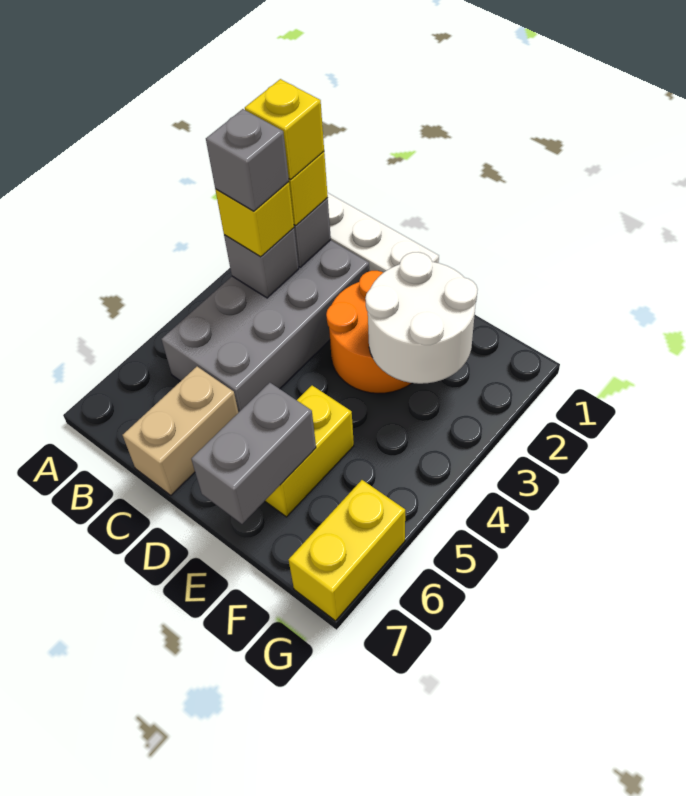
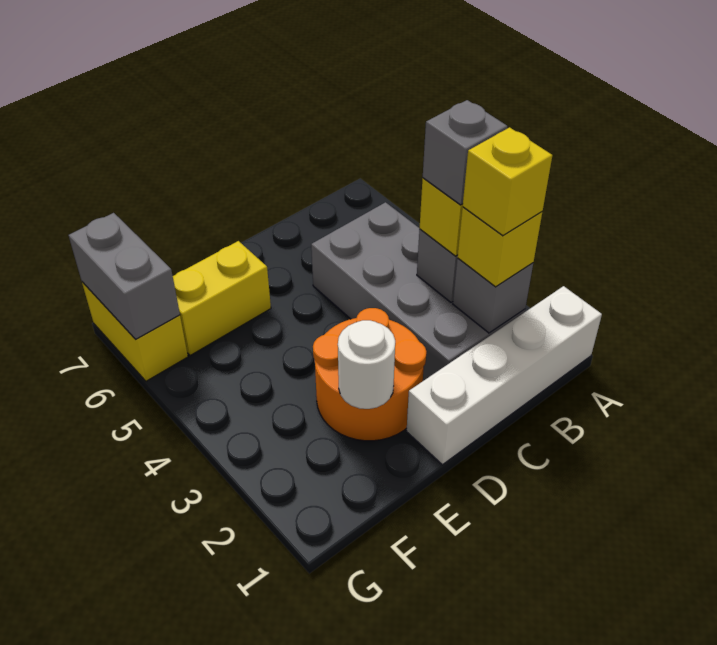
tan 1x2 brick [123,367,238,495] -> none
white 2x2 round brick [365,252,478,384] -> white 1x1 round brick [338,320,395,409]
yellow 1x2 brick [265,386,354,517] -> yellow 1x2 brick turned to [173,241,271,356]
grey 1x2 brick [191,383,316,524] -> grey 1x2 brick moved to [68,213,180,339]

